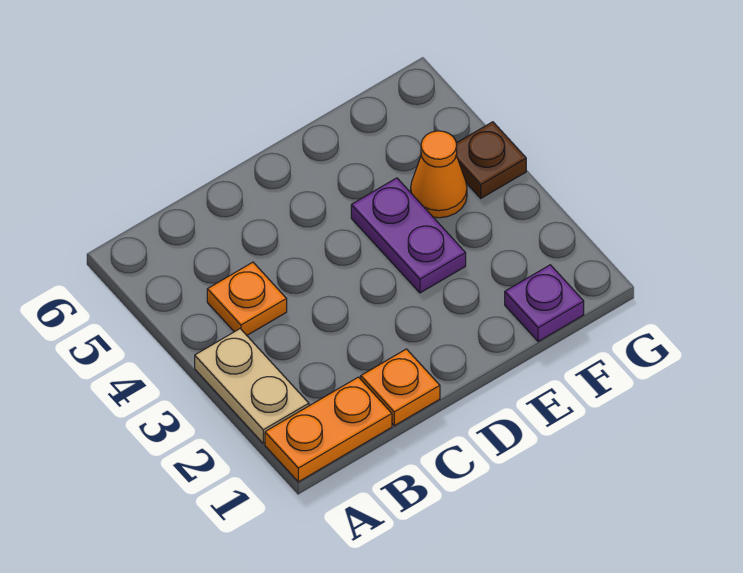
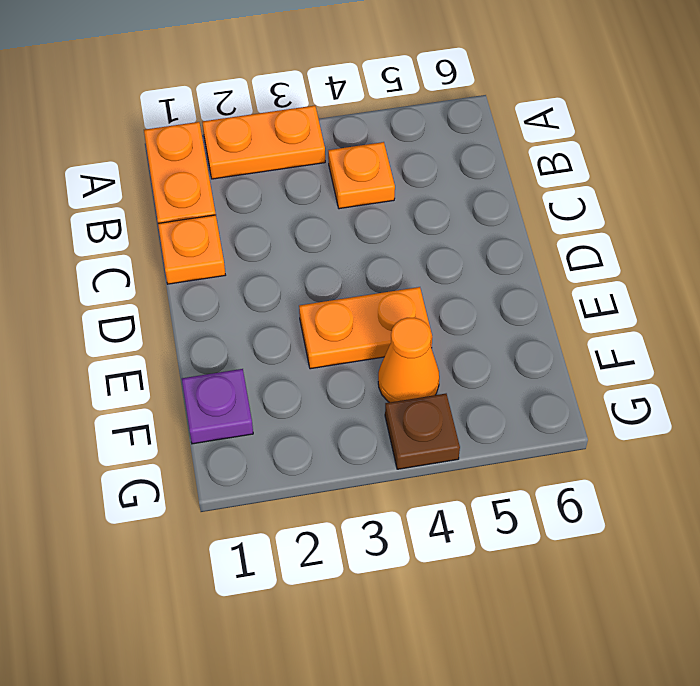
tan 1x2 plate [195,329,309,443] -> orange 1x2 plate [202,106,325,179]
purple 1x2 plate [351,178,466,293] -> orange 1x2 plate [299,287,432,369]

